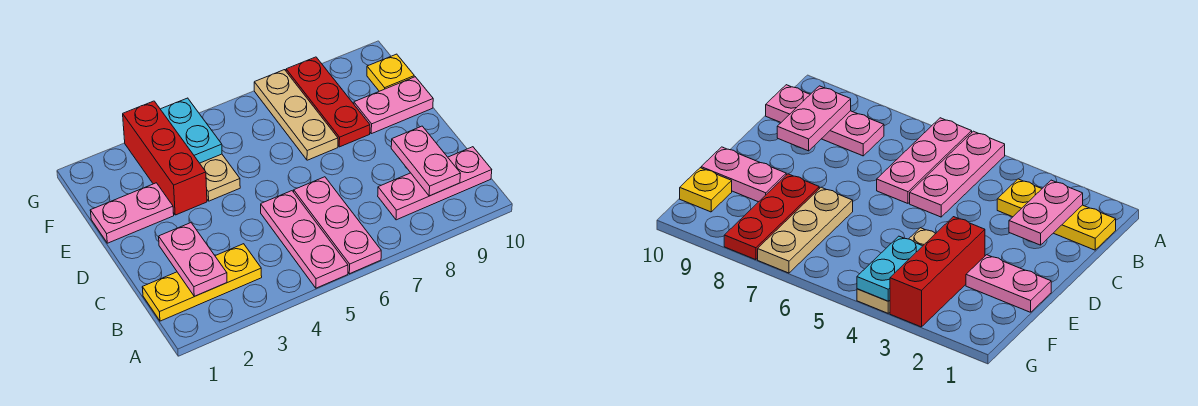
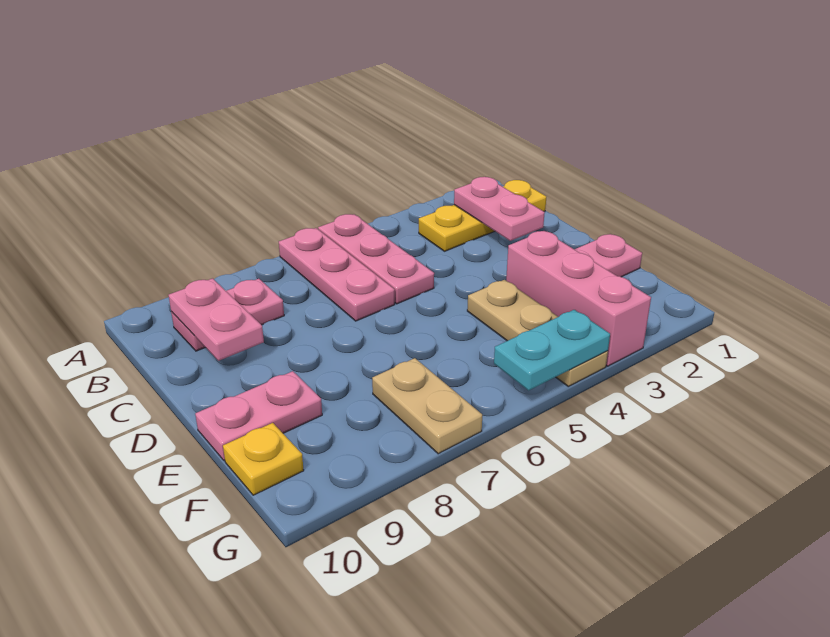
pink 1x3 plate [378,147,492,220] -> pink 1x2 plate [171,279,284,351]
red 1x3 brick [123,101,207,215] -> pink 1x3 brick [506,231,651,366]
tan 1x3 plate [254,70,338,160] -> tan 1x2 plate [372,358,482,454]
red 1x3 plate [286,57,370,147] -> none
cyan 1x2 plate [161,98,222,163] -> cyan 1x2 plate turned to [494,310,610,390]

